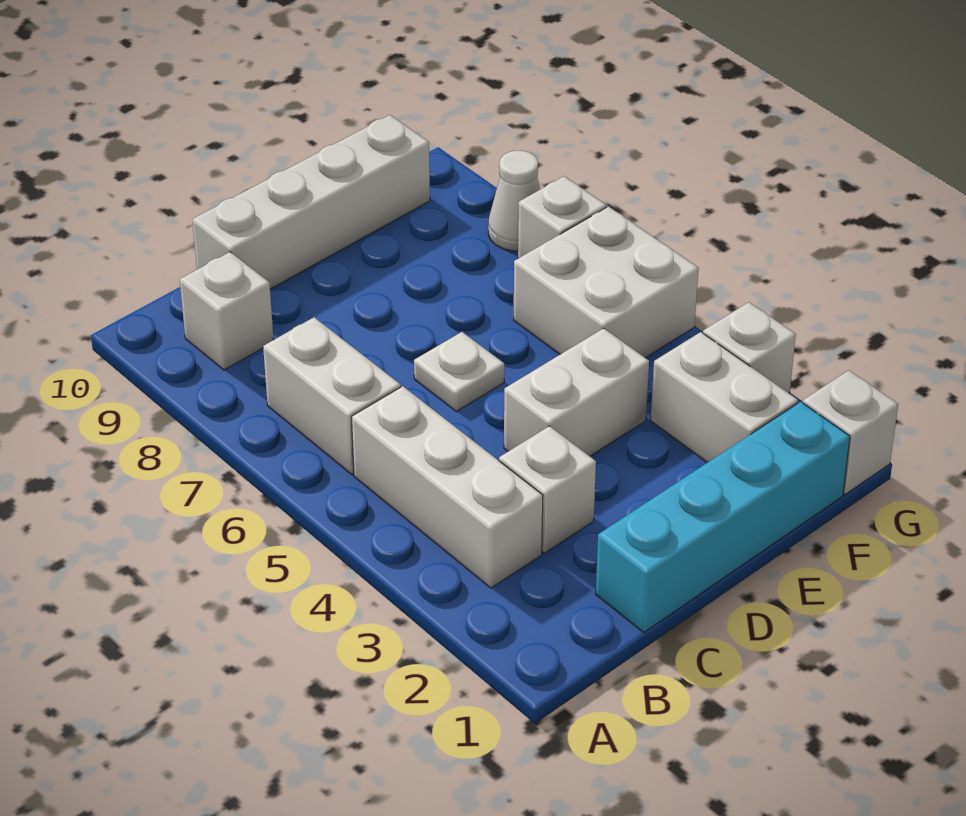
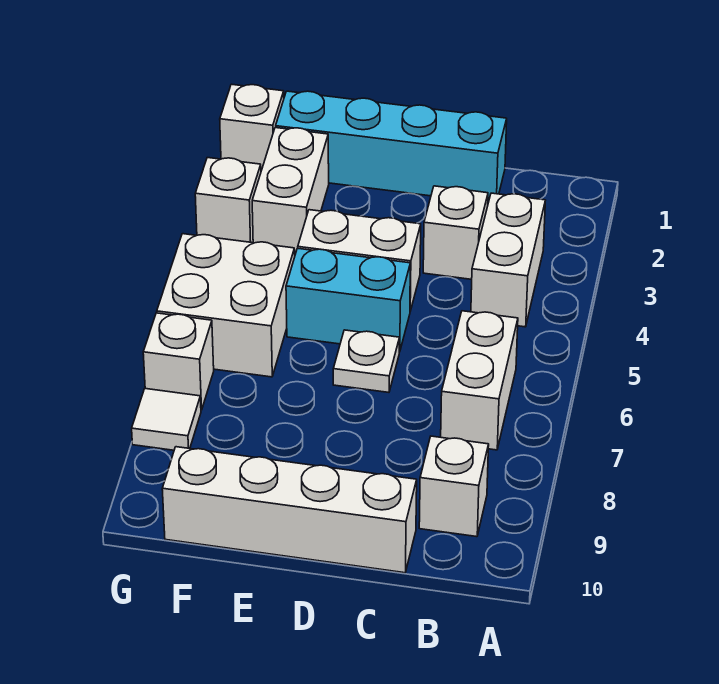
white 1x3 brick [351,386,543,588] -> white 1x2 brick [471,193,545,327]
none -> cyan 1x2 brick [286,248,410,352]
white 1x1 cone [488,151,540,251] -> white 1x1 tile [132,389,201,450]

